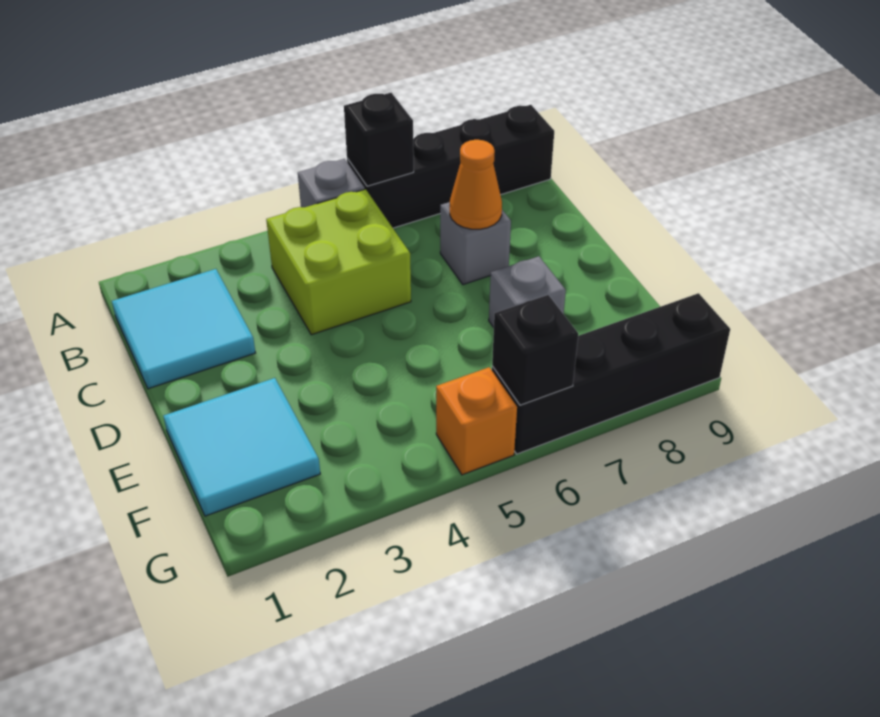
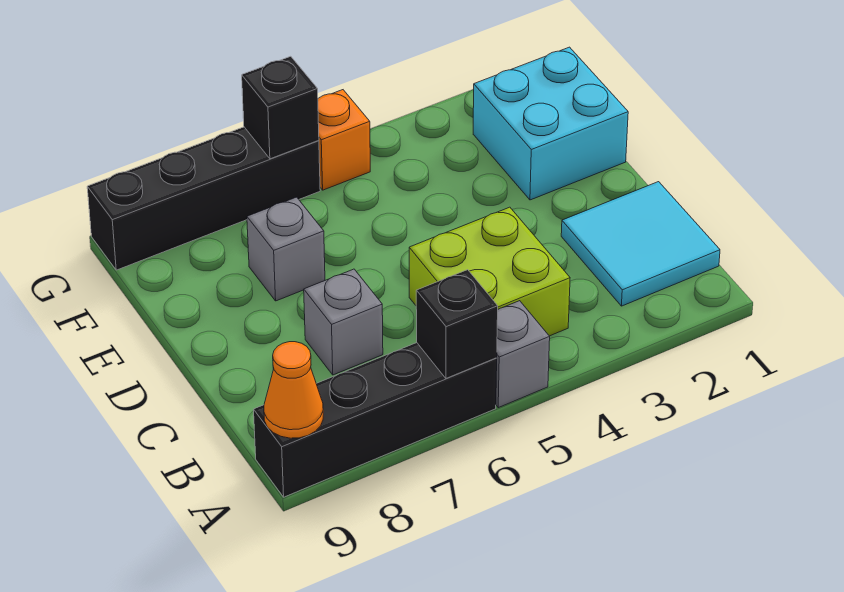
orange 1x1 cone [450,140,502,229] -> orange 1x1 cone moved to [264,342,323,438]
cyan 2x2 tile [164,378,320,516] -> cyan 2x2 brick [473,47,628,200]

